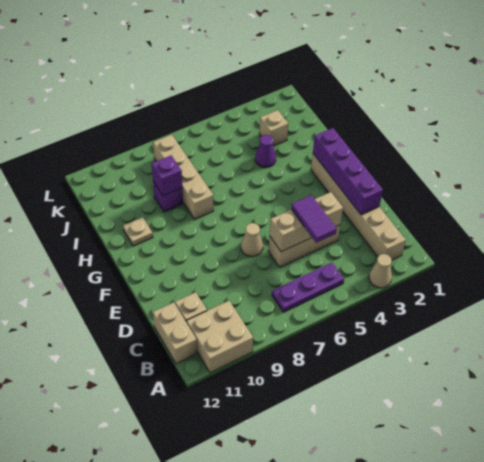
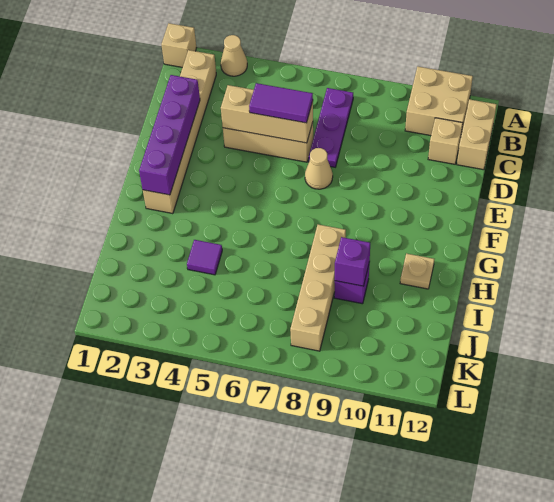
purple 1x3 plate [272,263,344,312] -> purple 1x3 plate turned to [309,88,353,167]
purple 1x2 tile [291,195,337,243] -> purple 1x2 tile turned to [249,83,313,123]
purple 1x1 cone [255,135,276,168] -> purple 1x1 tile [187,240,222,275]
tan 1x1 brick [259,110,288,146] -> tan 1x1 brick moved to [161,23,197,67]

